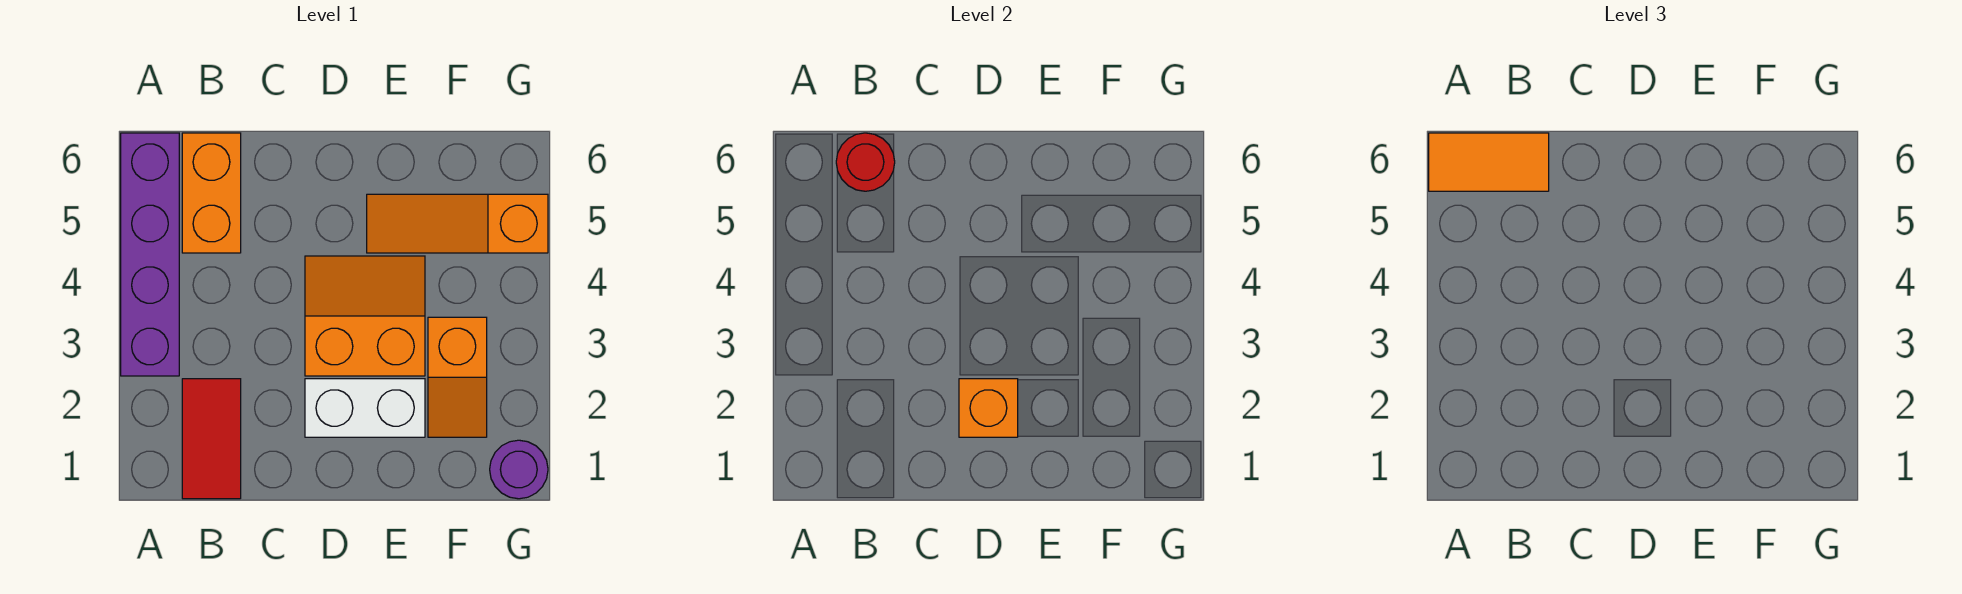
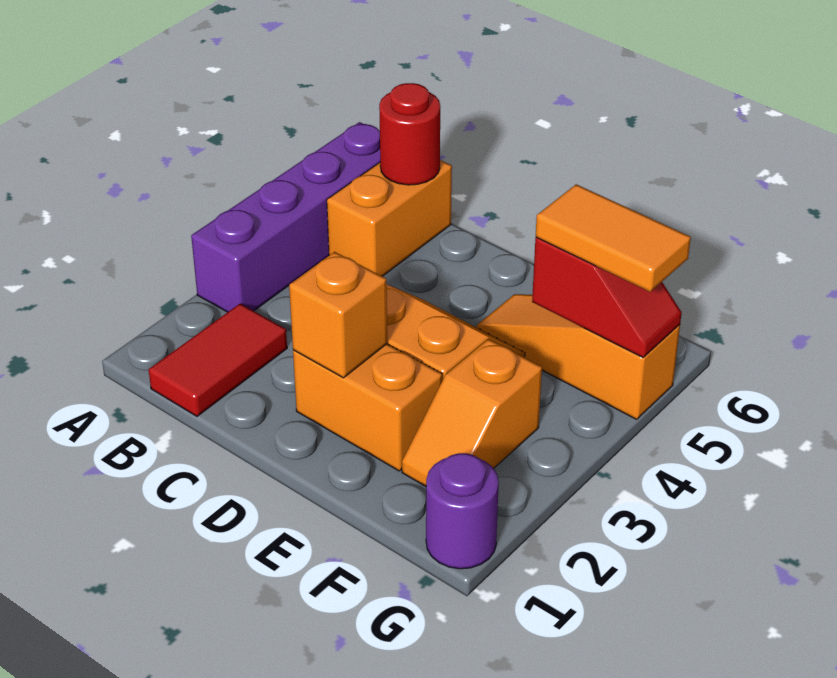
orange 1x2 tile [1429,133,1549,191] -> orange 1x2 tile moved to [536,184,691,292]
white 1x2 brick [305,379,425,437] -> orange 1x2 brick [293,344,442,471]
none -> red 1x2 slope [532,237,682,357]

